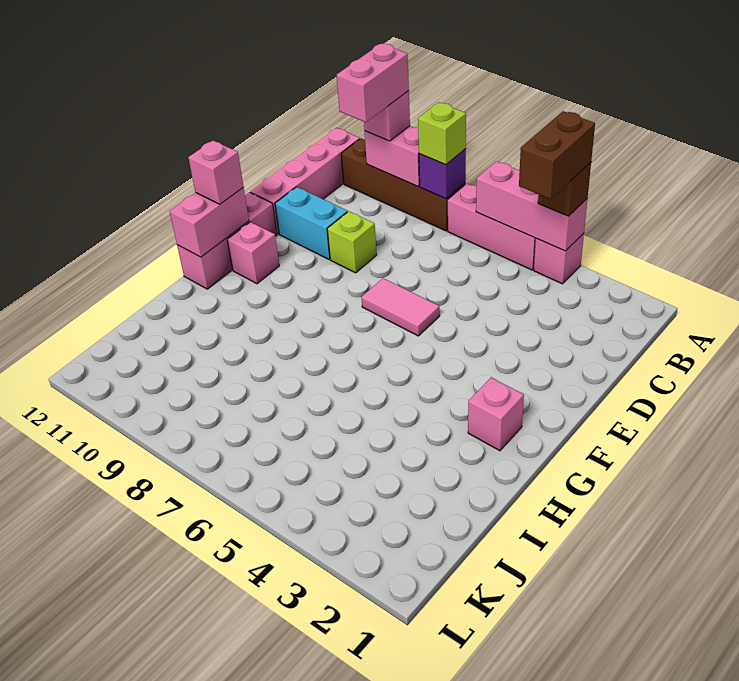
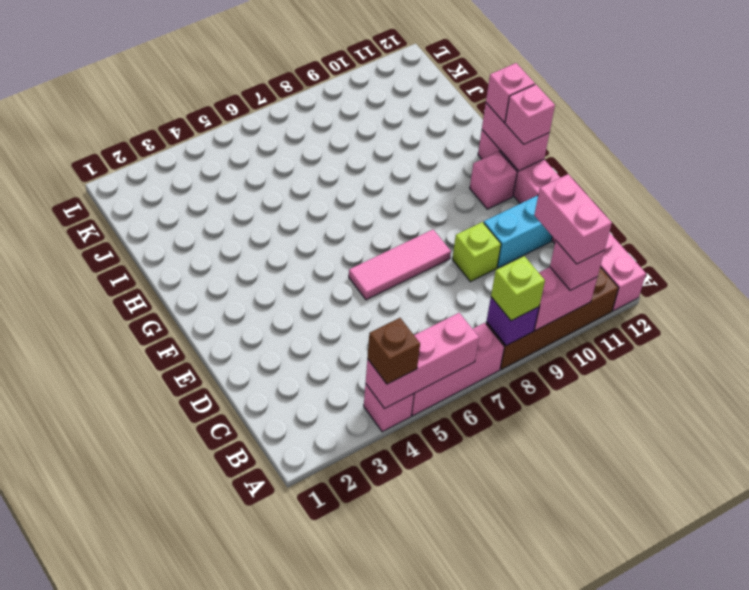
brown 1x2 brick [519,111,595,199] -> none
pink 1x2 tile [361,278,440,336] -> pink 1x3 tile [349,230,451,300]
pink 1x1 brick [468,378,524,451] -> pink 1x1 brick moved to [486,63,535,122]

